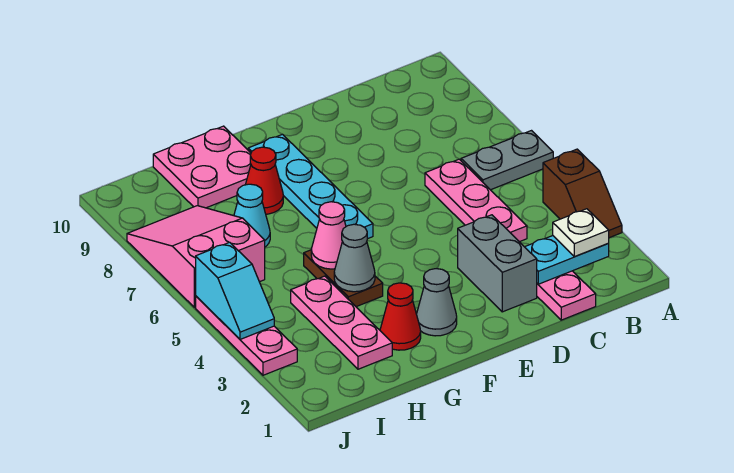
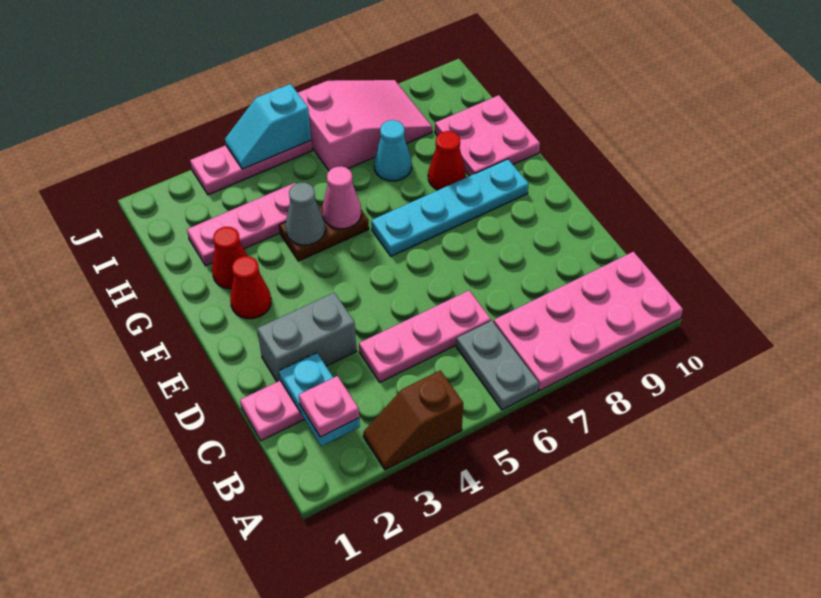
none -> pink 2x4 plate [494,252,683,391]
white 1x1 plate [553,209,609,257] -> pink 1x1 plate [299,376,359,437]
grey 1x1 cone [416,269,457,336] -> red 1x1 cone [230,256,271,319]

